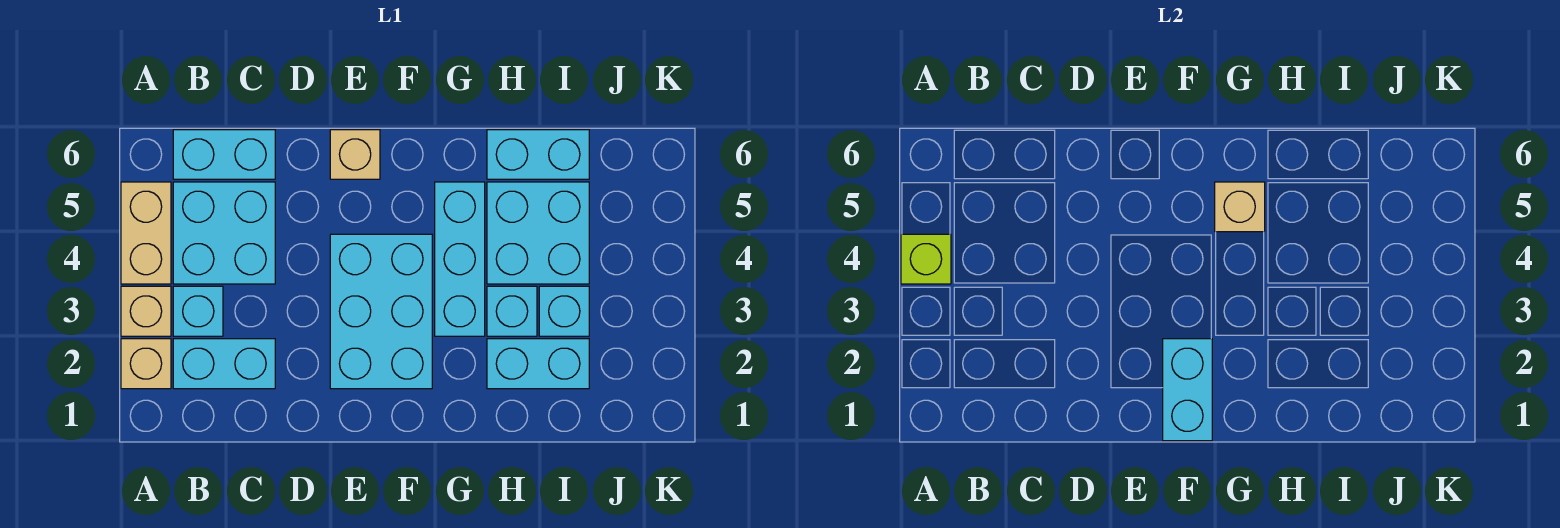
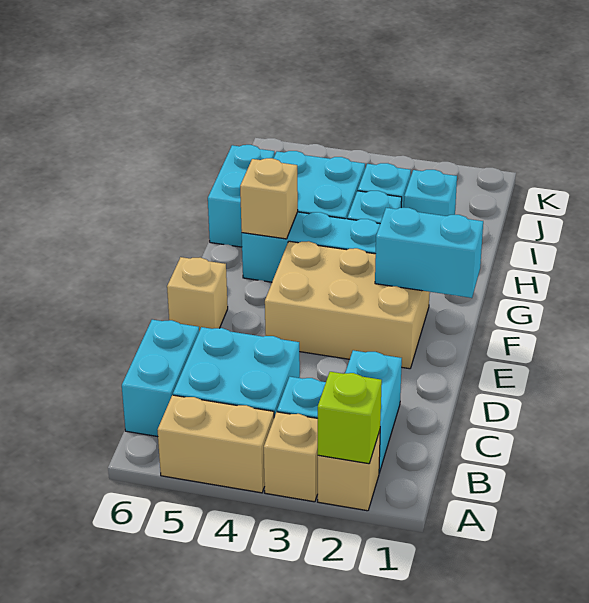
lime 1x1 brick [901,234,951,284] -> lime 1x1 brick moved to [318,372,382,464]
cyan 2x3 brick [330,234,432,389] -> tan 2x3 brick [265,241,430,369]
cyan 1x2 brick [487,339,589,389] -> cyan 1x1 brick [404,170,457,216]

